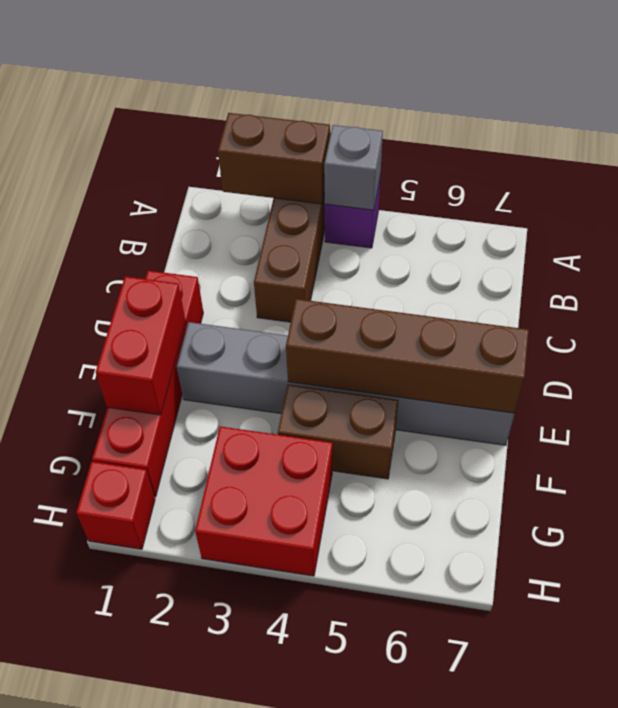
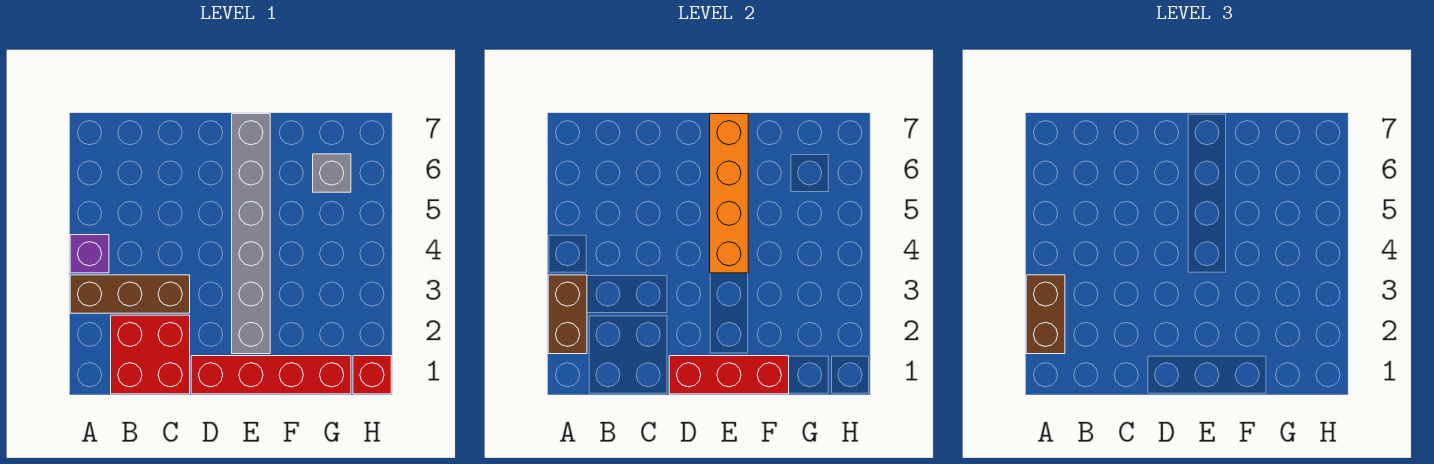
grey 1x1 brick [324,125,383,210] -> grey 1x1 brick moved to [313,154,351,192]
red 1x2 brick [96,276,186,415] -> red 1x3 brick [669,356,789,394]
brown 1x4 brick [286,299,529,413] -> orange 1x4 brick [710,114,748,273]
brown 1x2 brick [278,385,399,479] -> brown 1x2 brick moved to [1026,275,1065,354]
red 2x2 brick [195,426,332,576] -> red 2x2 brick moved to [111,315,190,394]

